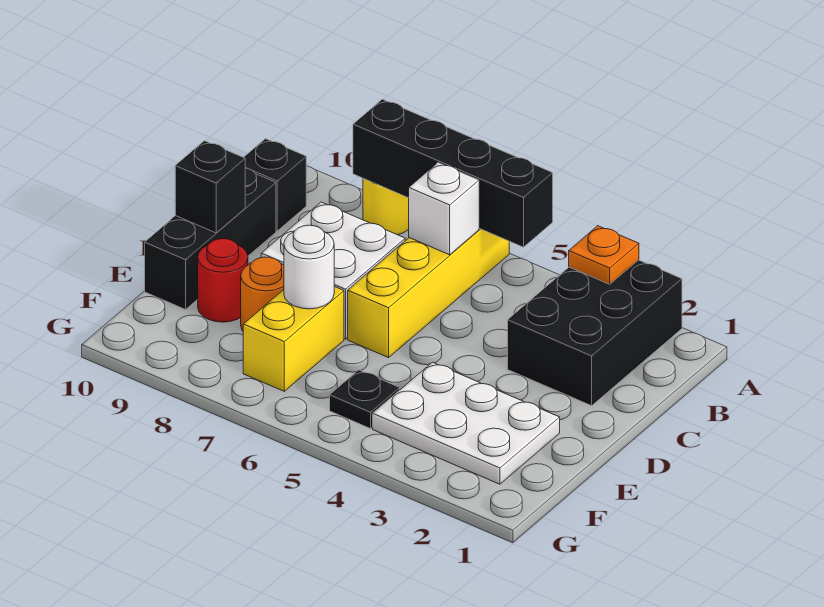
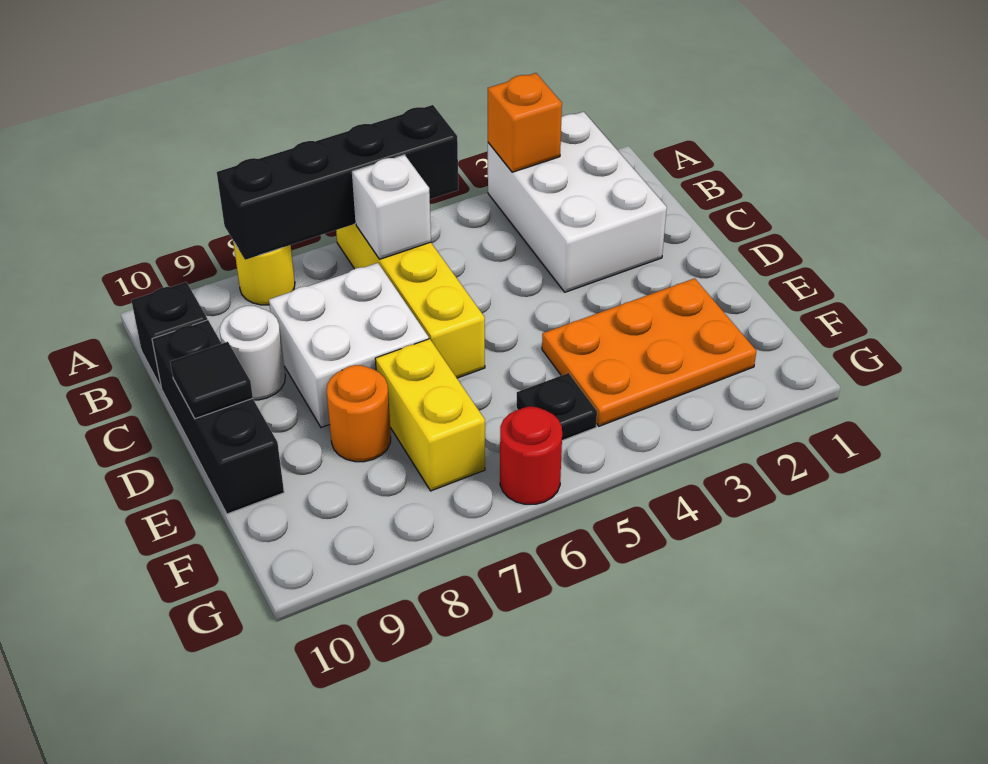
black 2x3 brick [508,260,682,406] -> white 2x3 brick [488,112,667,292]
orange 1x1 plate [569,226,639,284] -> orange 1x1 brick [488,73,562,172]
black 1x1 brick [175,141,245,233] -> black 1x1 tile [170,342,253,419]
white 2x3 plate [373,362,560,484] -> orange 2x3 plate [542,278,756,426]
white 1x1 round brick [284,225,334,309] -> white 1x1 round brick moved to [220,306,285,400]
red 1x1 round brick [198,239,248,322] -> red 1x1 round brick moved to [500,407,562,504]

